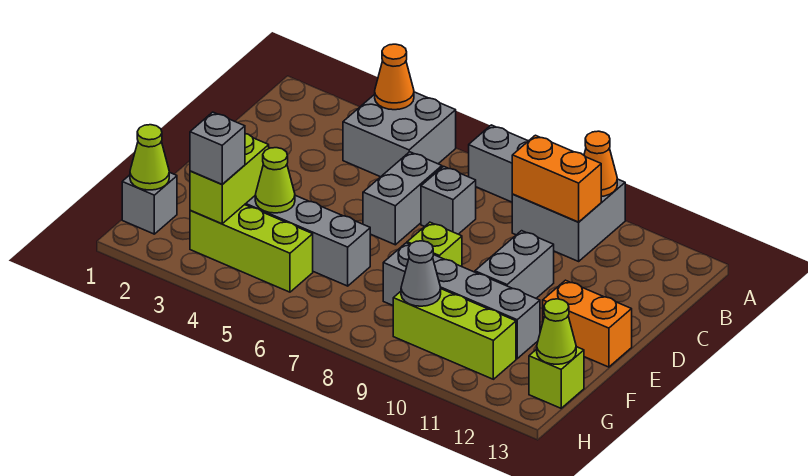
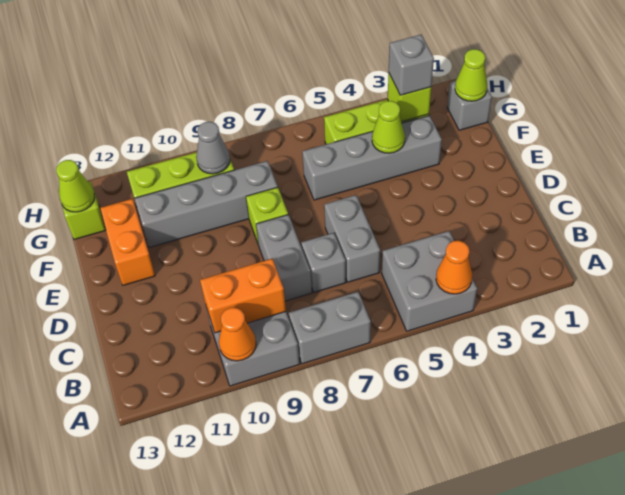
grey 1x2 brick [475,231,554,298] -> grey 1x2 brick moved to [256,215,312,301]
orange 1x2 brick [543,280,632,367] -> orange 1x2 brick turned to [100,199,155,285]
lime 1x2 brick [190,134,269,224] -> lime 1x1 brick [388,74,431,122]

